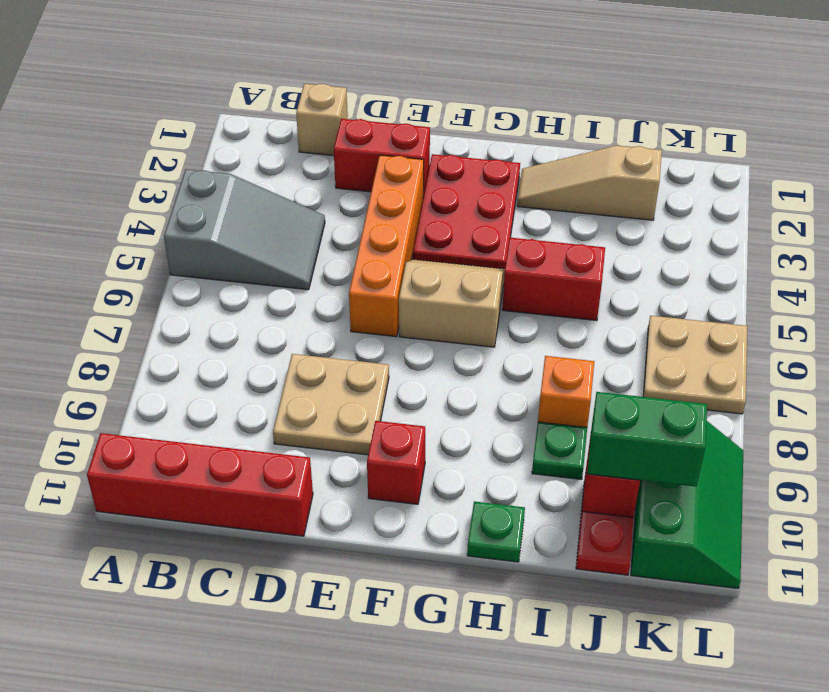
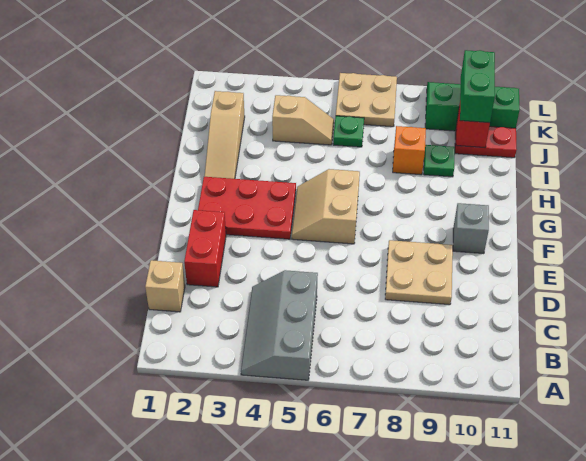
grey 2x3 slope [164,169,325,290] -> grey 2x3 slope turned to [241,270,318,380]
red 1x4 brick [87,433,313,536] -> none
orange 1x4 brick [349,155,424,337] -> none
red 1x1 brick [367,421,425,504] -> grey 1x1 brick [453,203,489,254]
red 1x2 brick [502,238,605,321] -> none
green 1x1 plate [467,501,525,562] -> green 1x1 plate moved to [333,116,364,147]
none -> tan 1x2 slope [272,95,334,145]

